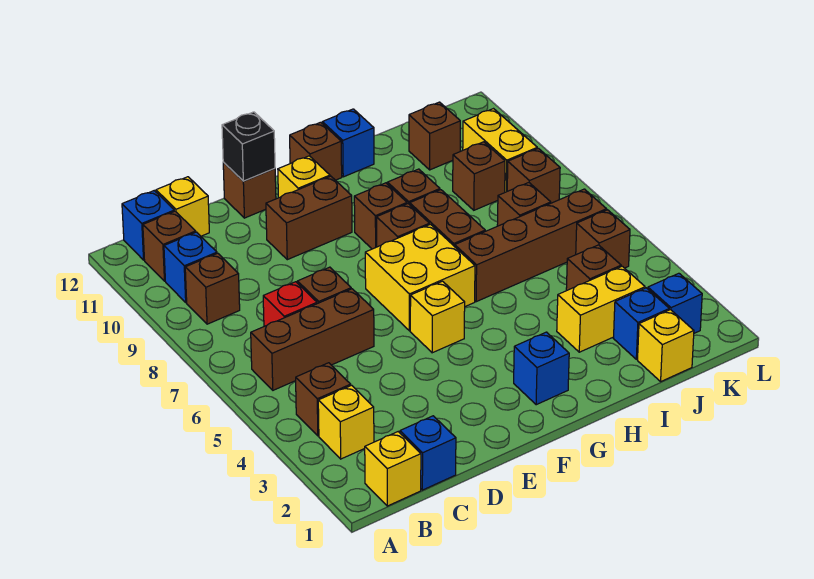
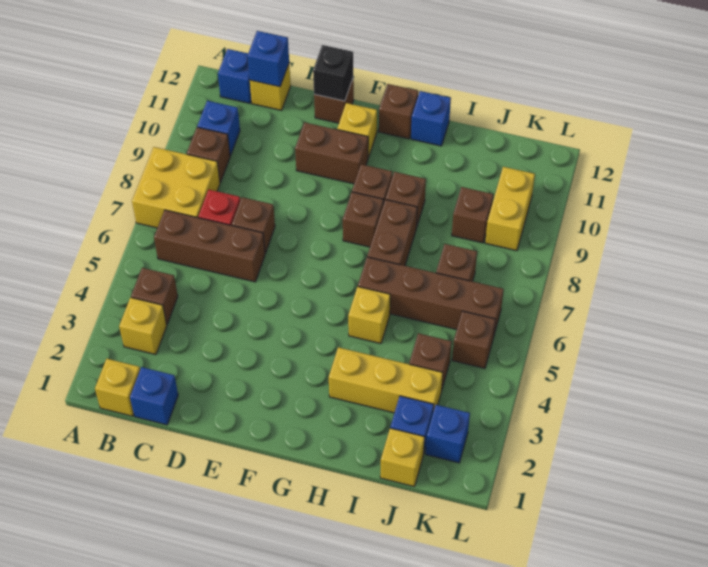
brown 1x1 brick [143,211,196,281] -> none
yellow 1x1 brick [410,281,465,353] -> yellow 1x1 brick moved to [348,287,390,344]
yellow 2x2 brick [365,224,475,331] -> yellow 2x2 brick moved to [132,147,220,228]
blue 1x1 brick [514,332,569,405] -> blue 1x1 brick moved to [248,31,289,87]
yellow 1x2 brick [557,266,645,352] -> yellow 1x3 brick [329,347,443,413]
brown 1x1 brick [409,102,460,170] -> none
brown 1x1 brick [507,148,560,203] -> none

